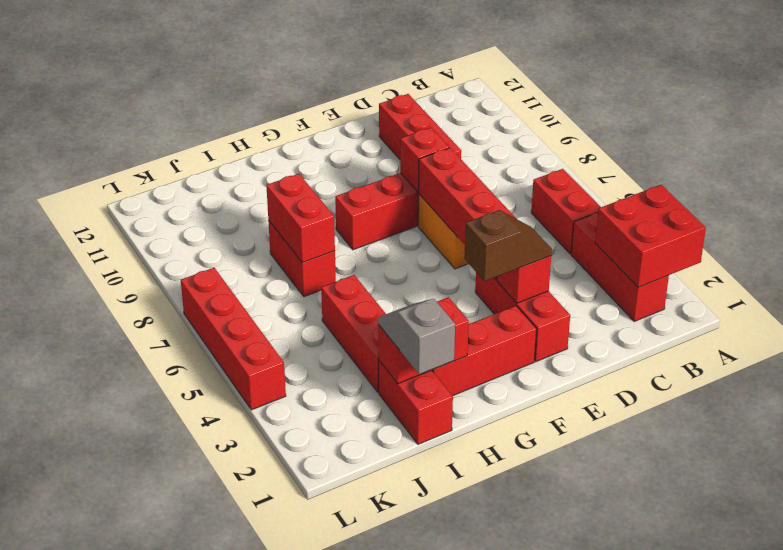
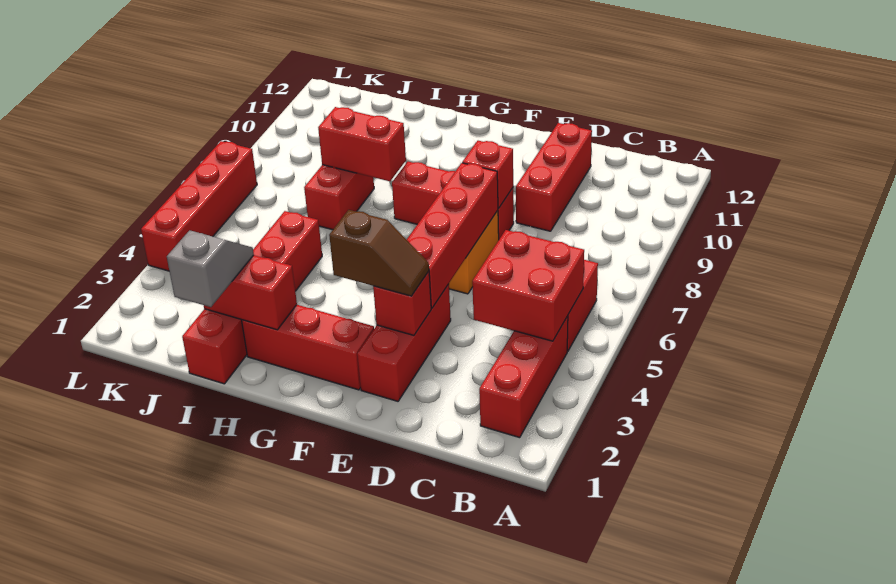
red 2x2 brick [595,185,706,287] -> red 2x2 brick moved to [472,230,584,341]
red 1x2 brick [266,174,335,263] -> red 1x2 brick turned to [318,107,406,181]

